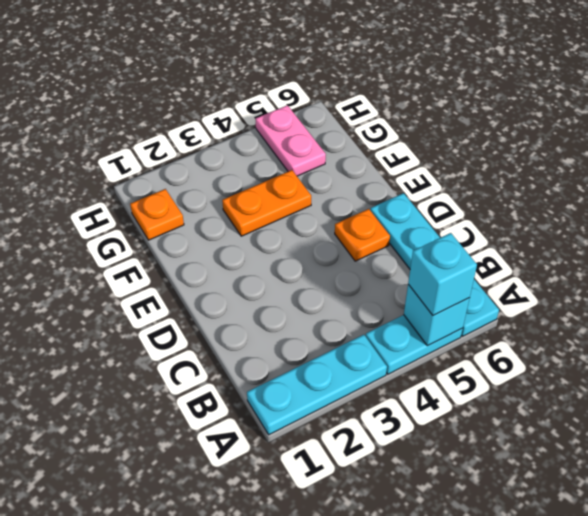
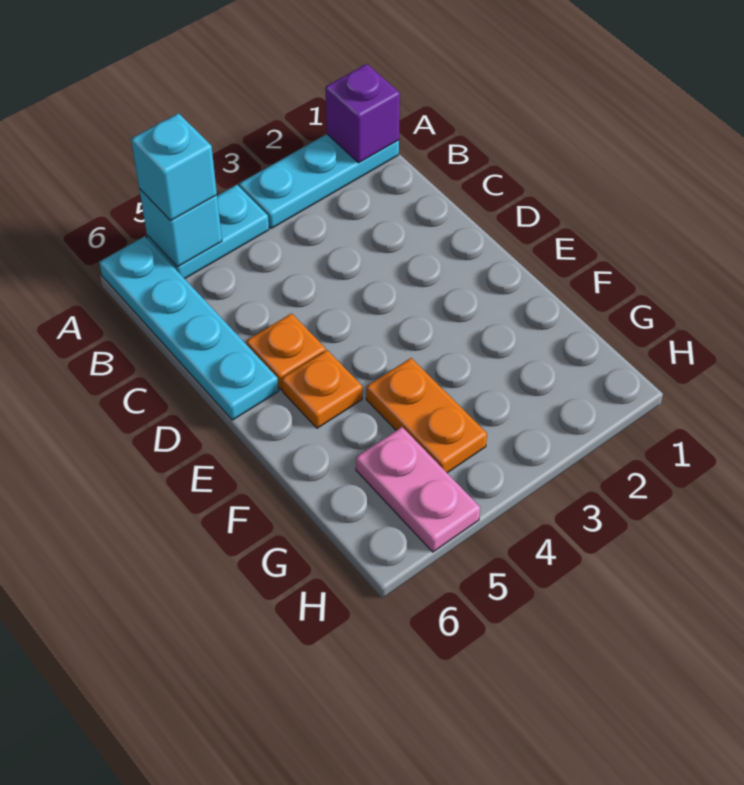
none -> purple 1x1 brick [325,64,400,163]
orange 1x2 plate [222,170,311,236] -> orange 1x2 plate turned to [366,358,487,473]
orange 1x1 plate [130,189,184,240] -> orange 1x1 plate moved to [282,350,362,428]

